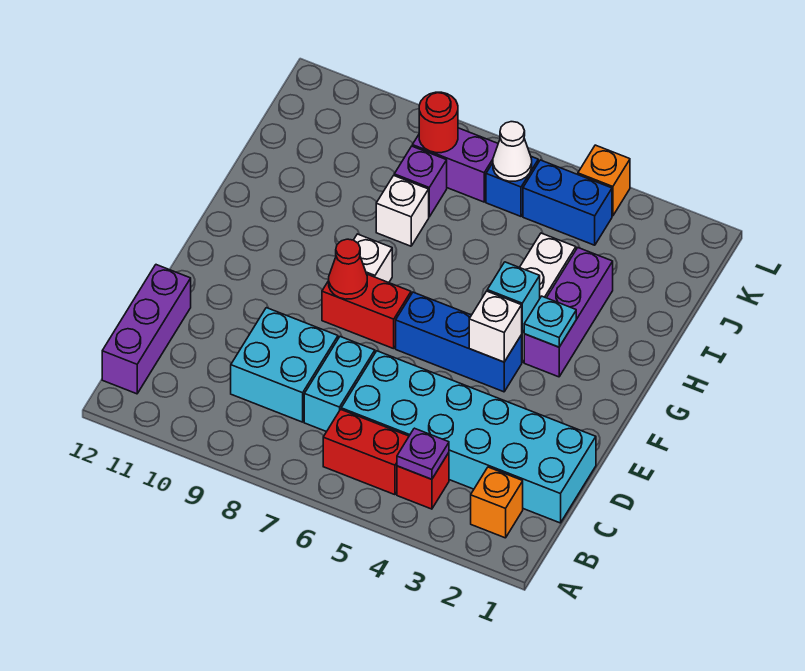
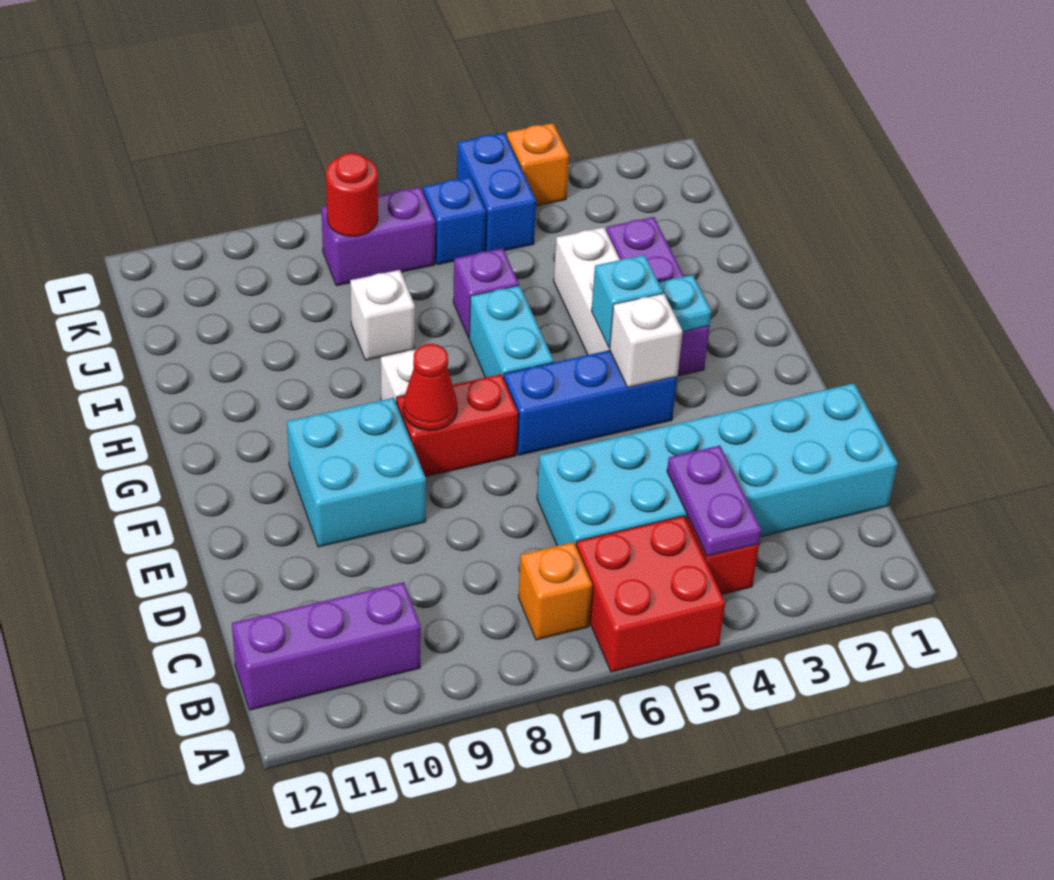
orange 1x1 brick [471,467,523,538] -> orange 1x1 brick moved to [518,542,592,640]
purple 1x1 plate [397,428,449,479] -> purple 1x2 plate [667,446,761,556]
red 1x2 brick [323,409,409,495] -> red 2x2 brick [576,516,725,672]
purple 1x3 brick [102,265,191,394] -> purple 1x3 brick turned to [232,582,421,710]
cyan 1x2 brick [304,337,375,432] -> cyan 1x2 brick moved to [469,285,554,379]
cyan 2x2 brick [231,308,338,422] -> cyan 2x2 brick moved to [287,398,426,547]
purple 1x1 brick [394,146,447,217] -> purple 1x1 brick moved to [453,248,519,338]
blue 1x2 brick [523,160,612,245] -> blue 1x2 brick turned to [457,133,536,251]
white 1x1 cone [493,122,532,181] -> none

